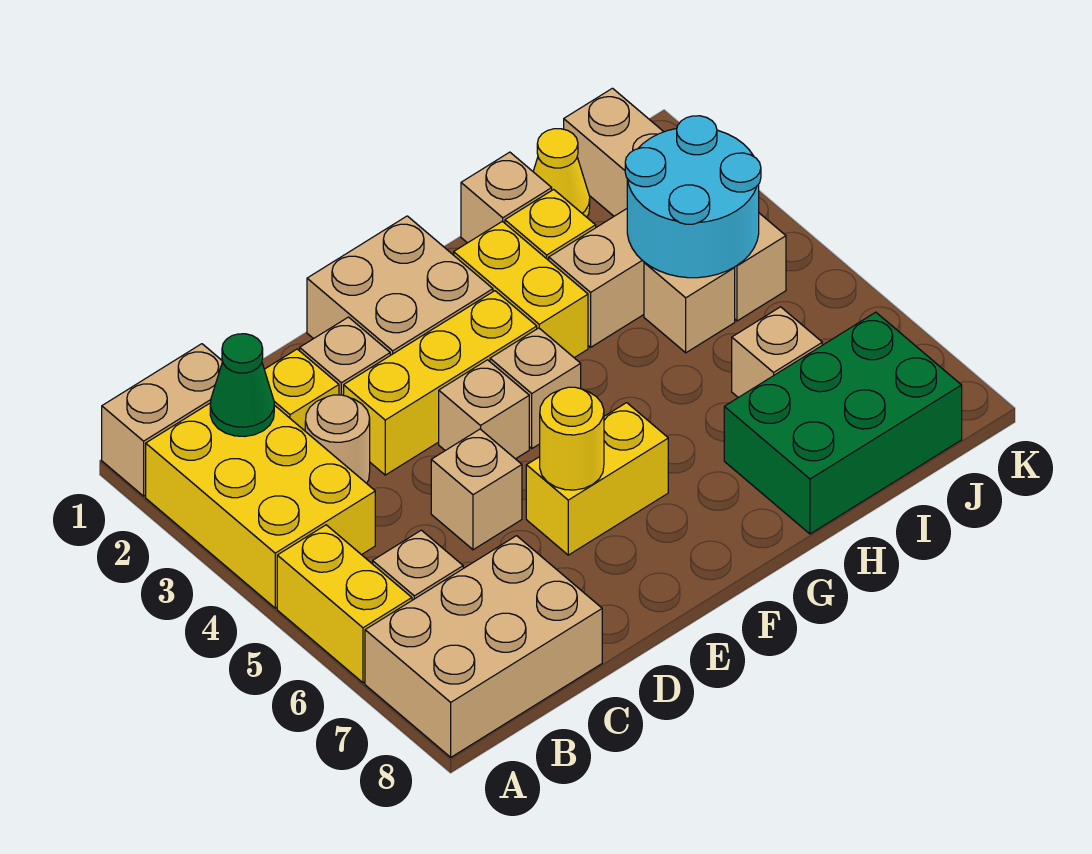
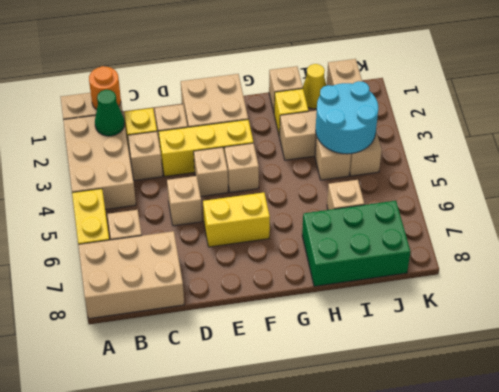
yellow 2x3 brick [146,403,375,608] -> tan 2x3 brick [63,112,136,209]
none -> orange 1x1 round brick [89,66,121,110]
tan 1x1 round brick [305,395,370,483] -> tan 1x1 brick [128,132,163,181]
yellow 1x1 round brick [540,387,604,490] -> none
yellow 1x2 brick [454,221,588,358] -> none

